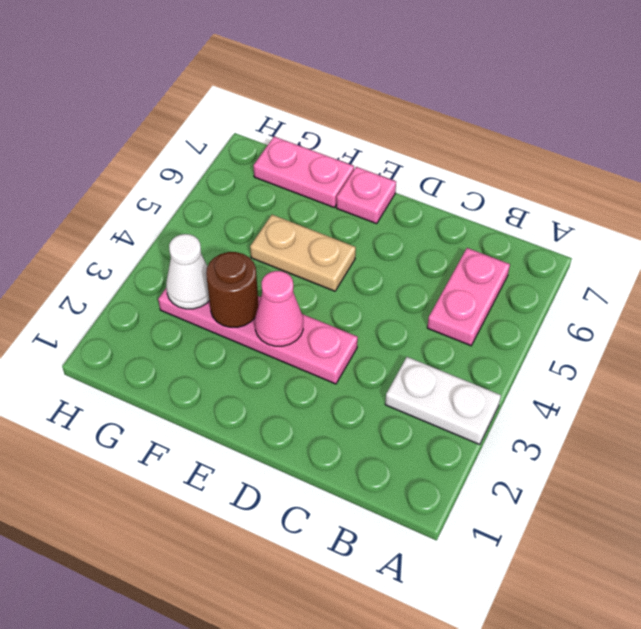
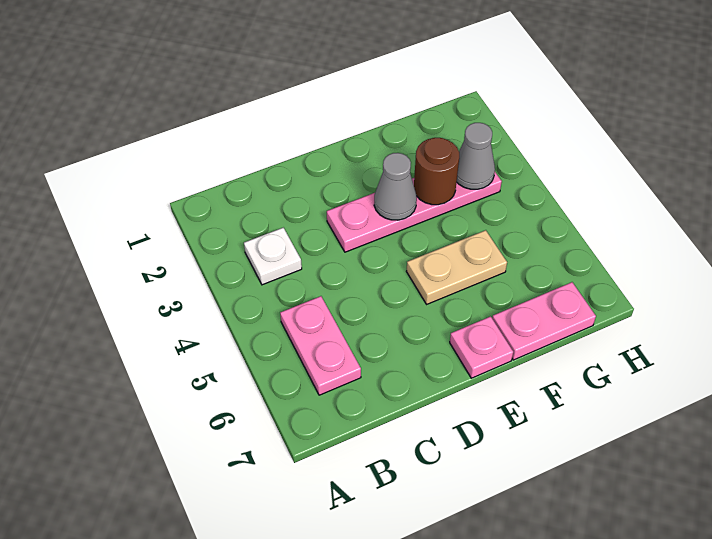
white 1x2 plate [385,357,501,445] -> white 1x1 plate [244,228,302,285]
pink 1x1 cone [255,271,303,346] -> grey 1x1 cone [374,153,417,220]
white 1x1 cone [166,234,209,309] -> grey 1x1 cone [457,123,495,189]

